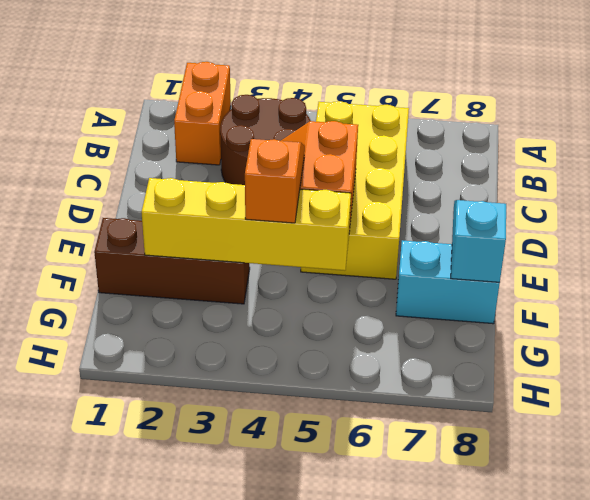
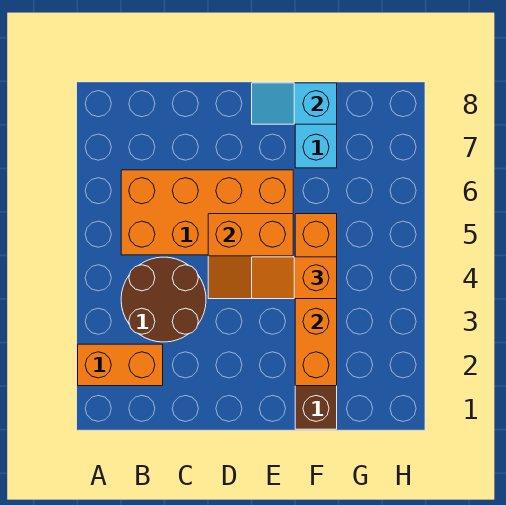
yellow 2x4 brick [301,101,409,279] -> orange 2x4 brick [121,170,293,255]
yellow 1x4 brick [141,178,351,271] -> orange 1x4 brick [295,214,337,386]

